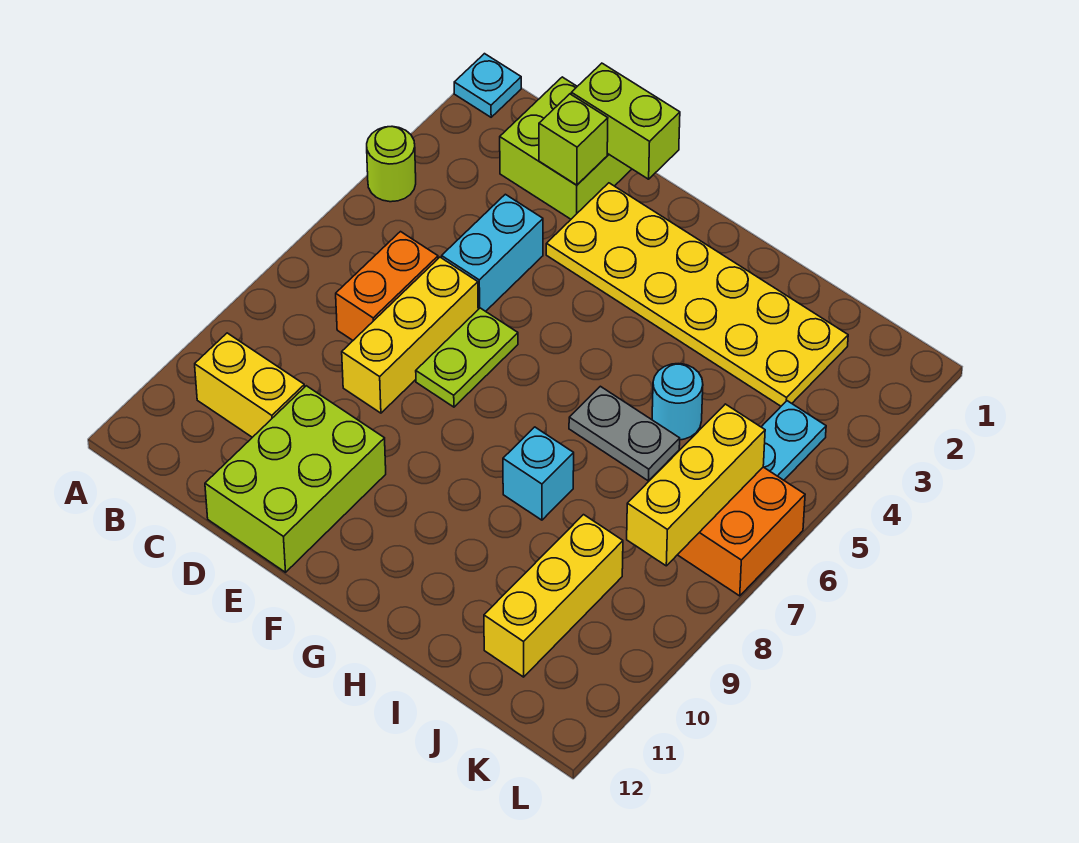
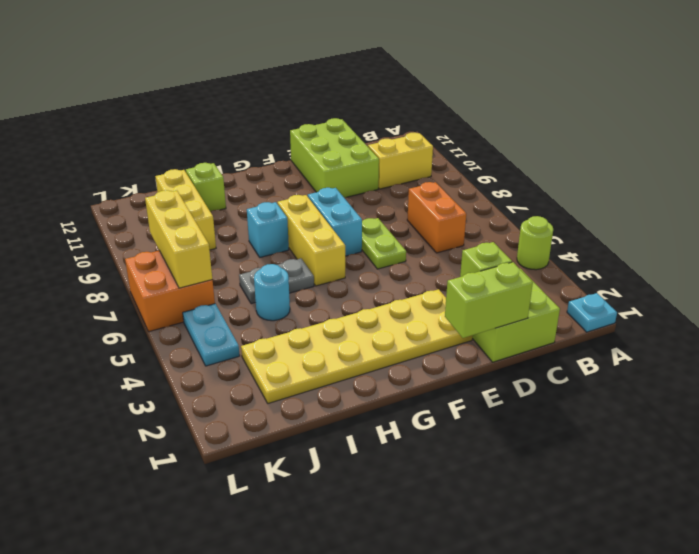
cyan 1x2 brick [442,194,543,311] -> cyan 1x2 brick moved to [308,188,362,256]
yellow 1x3 brick [342,257,478,413] -> yellow 1x3 brick moved to [277,195,345,286]
none -> lime 1x1 brick [186,163,226,211]

